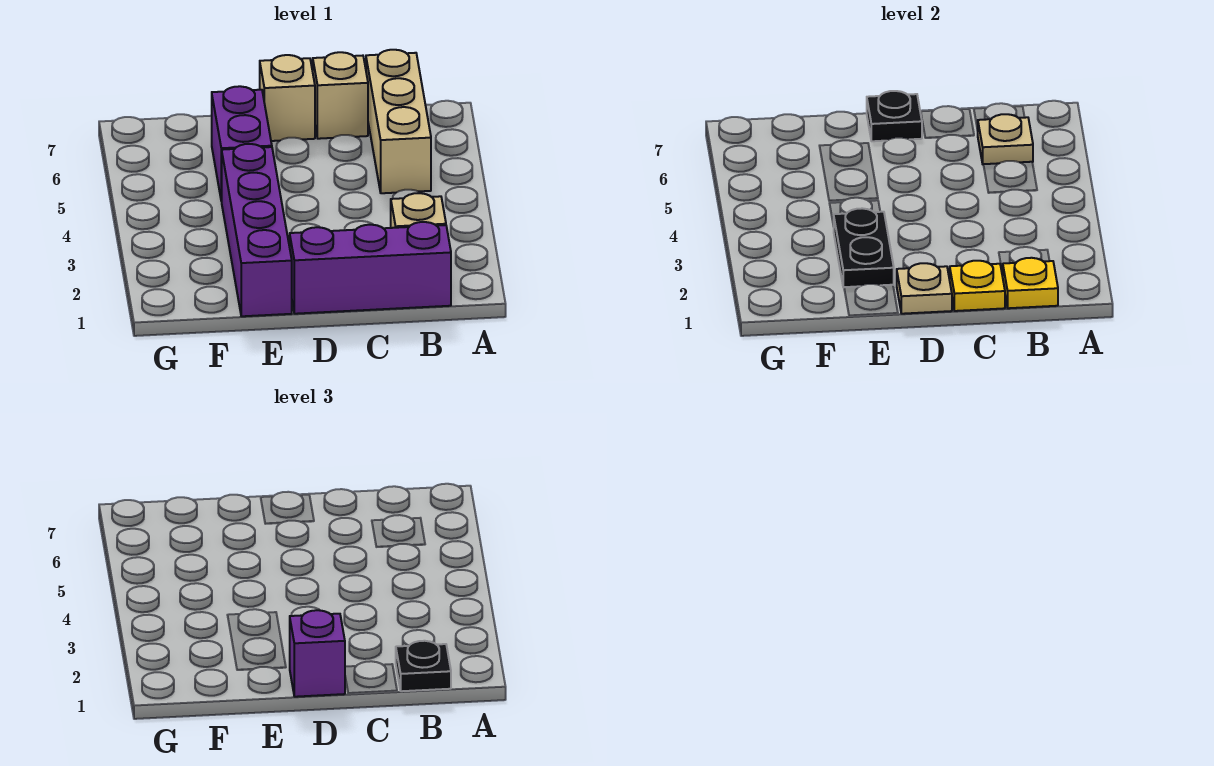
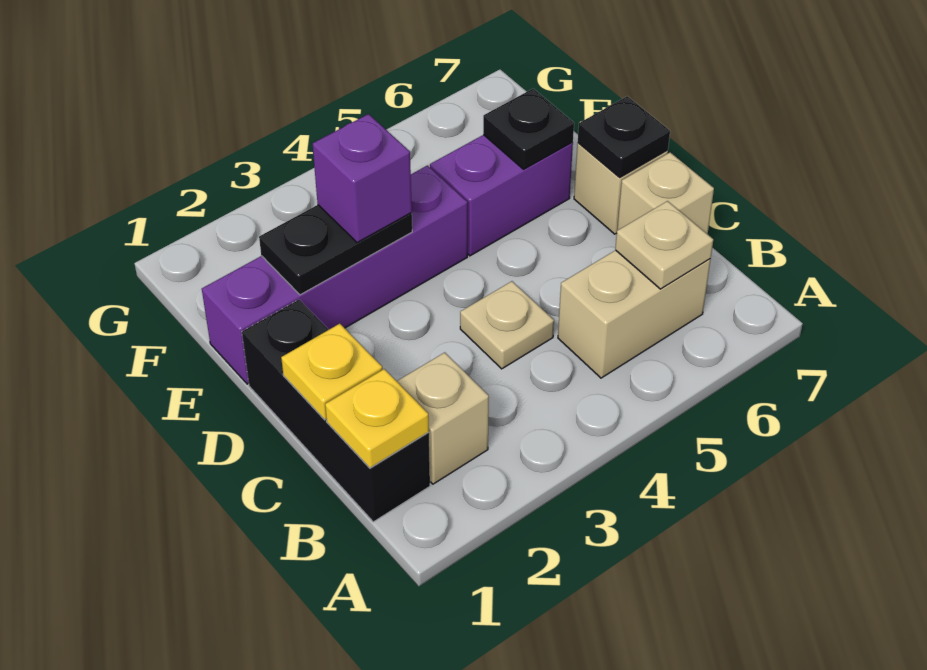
purple 1x3 brick [290,222,451,314] -> black 1x3 brick [242,300,430,522]
black 1x1 plate [396,641,451,691] -> black 1x1 plate moved to [483,89,574,169]
tan 1x3 brick [366,50,431,193] -> tan 1x2 brick [558,250,711,378]
tan 1x1 plate [897,263,952,314] -> tan 1x1 plate moved to [460,281,554,369]
purple 1x1 brick [290,610,345,697] -> purple 1x1 brick moved to [313,114,412,243]

